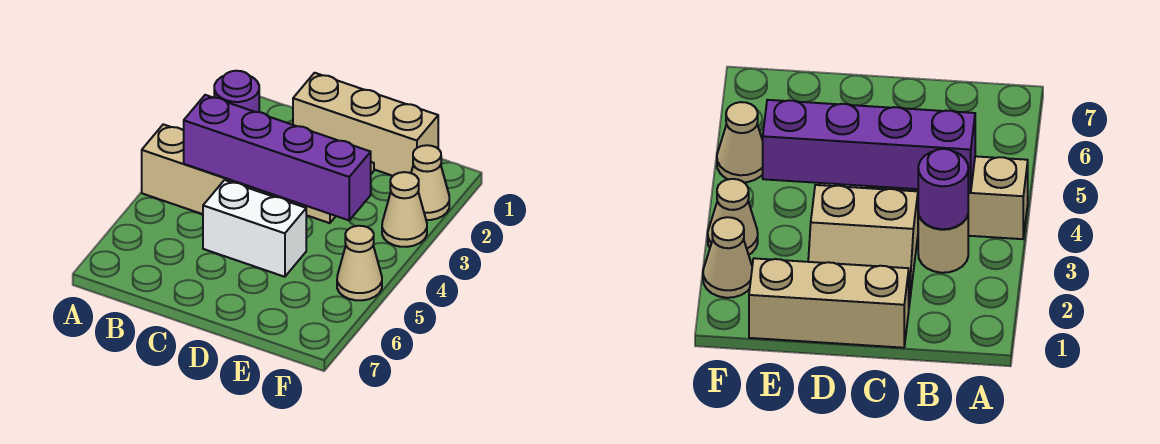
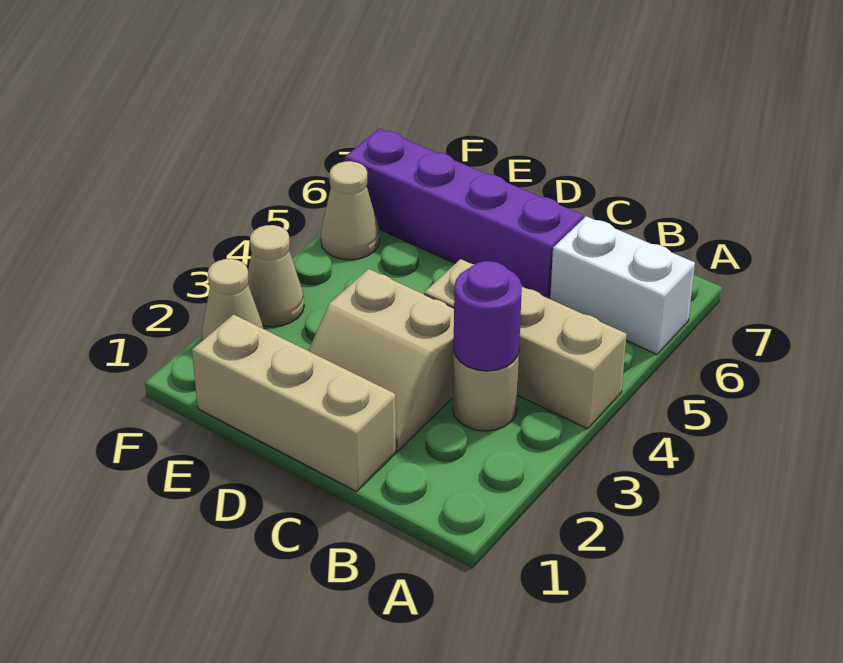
purple 1x4 brick [184,95,371,220] -> purple 1x4 brick moved to [345,129,583,299]
white 1x2 brick [203,180,306,277] -> white 1x2 brick moved to [550,216,695,354]

